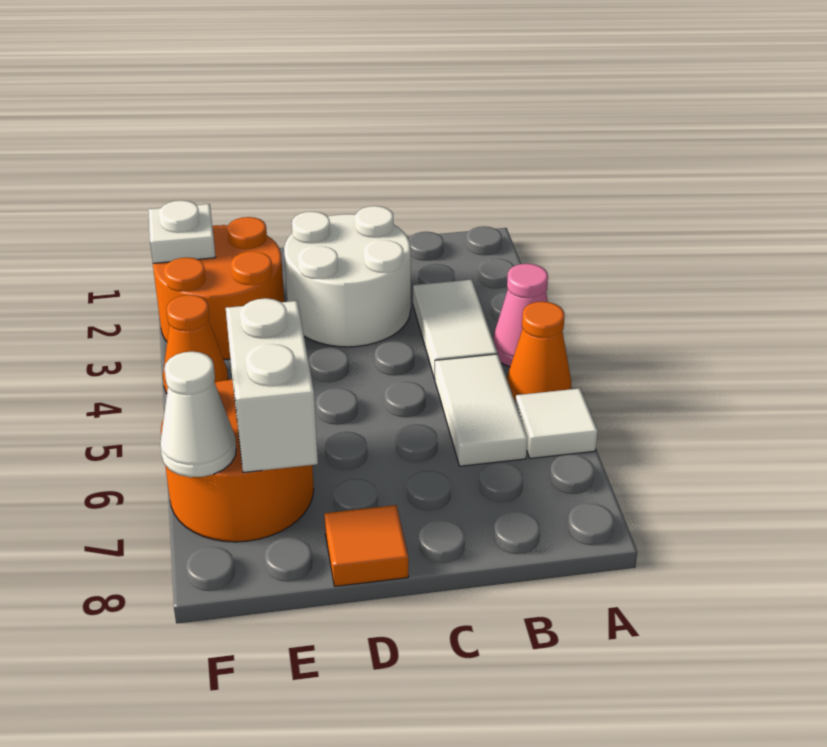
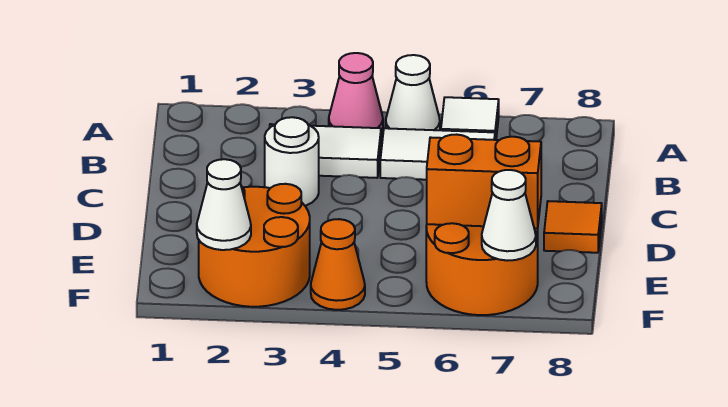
orange 1x1 cone [507,302,571,403] -> white 1x1 cone [386,55,440,130]
white 2x2 round brick [284,206,411,347] -> white 1x1 round brick [265,117,319,206]
white 1x2 brick [226,298,318,472] -> orange 1x2 brick [427,135,541,228]
white 1x1 plate [148,200,216,263] -> white 1x1 cone [197,159,251,250]

